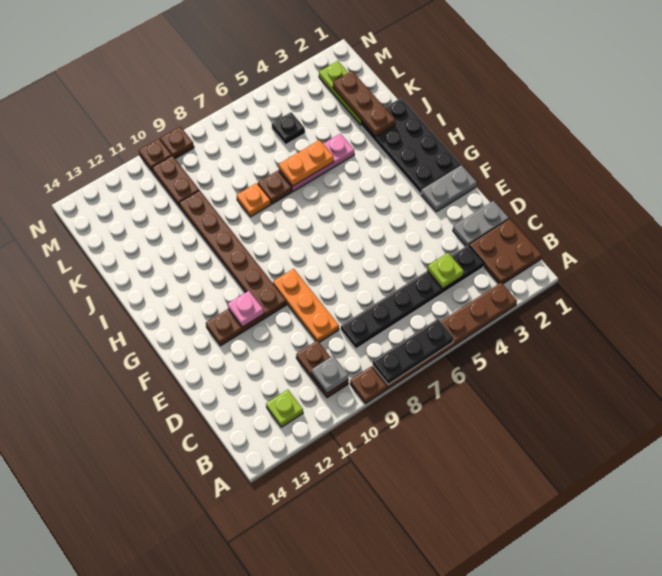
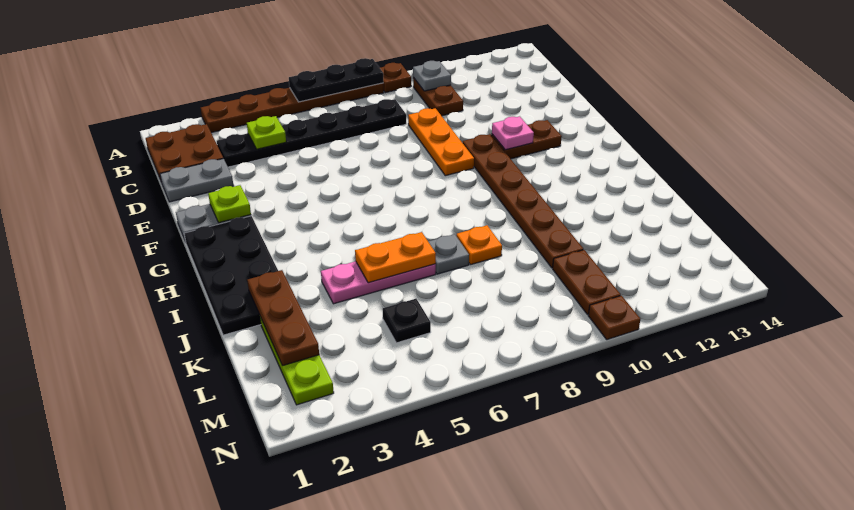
lime 1x1 plate [266,390,303,427] -> lime 1x1 plate moved to [208,185,251,223]
brown 1x1 plate [258,171,292,204] -> grey 1x1 plate [428,234,469,274]
brown 1x1 plate [160,127,194,159] -> none

